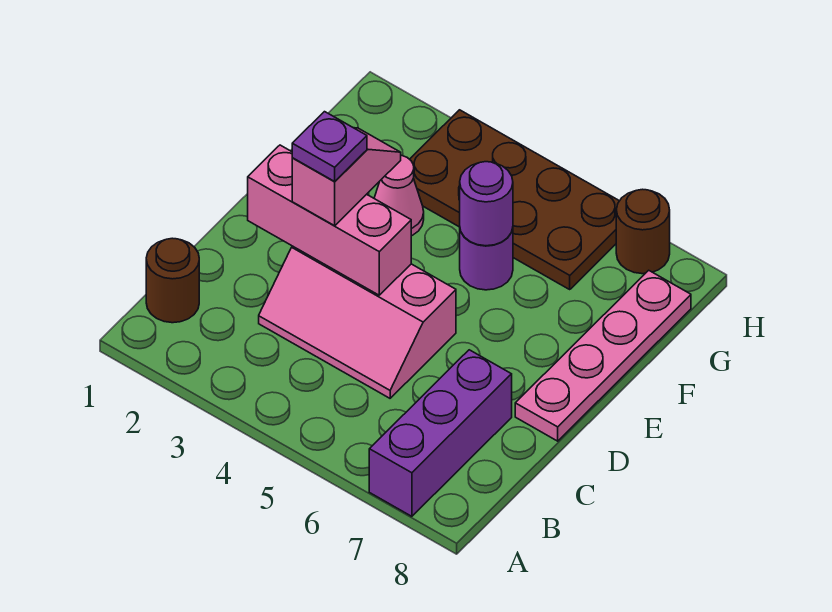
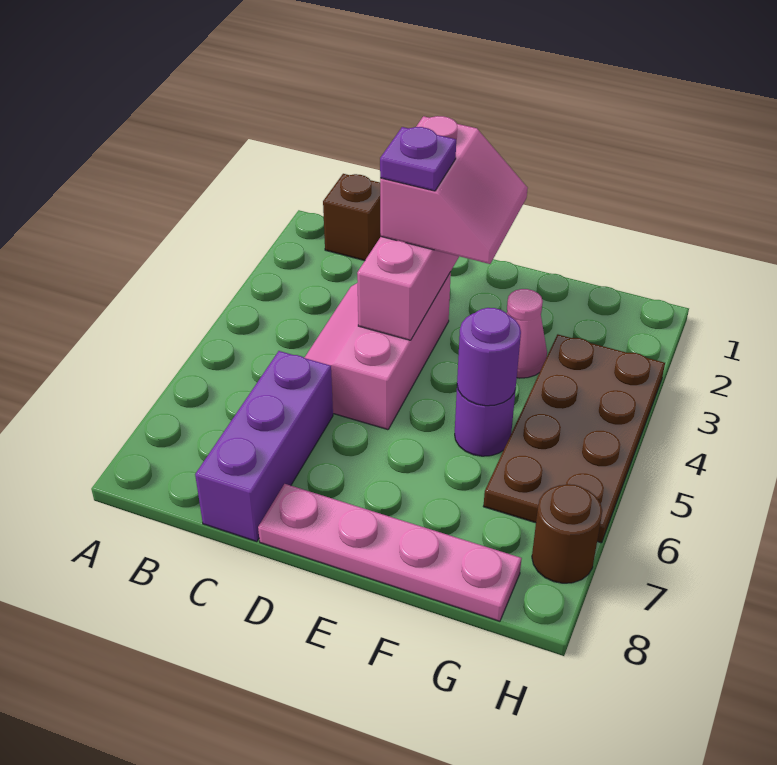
purple 1x3 brick [369,350,512,516] -> purple 1x3 brick turned to [195,351,333,542]
brown 1x1 round brick [146,238,199,323] -> brown 1x1 brick [323,174,381,261]
pink 1x2 slope [292,128,401,226] -> pink 2x2 slope [380,116,528,264]

